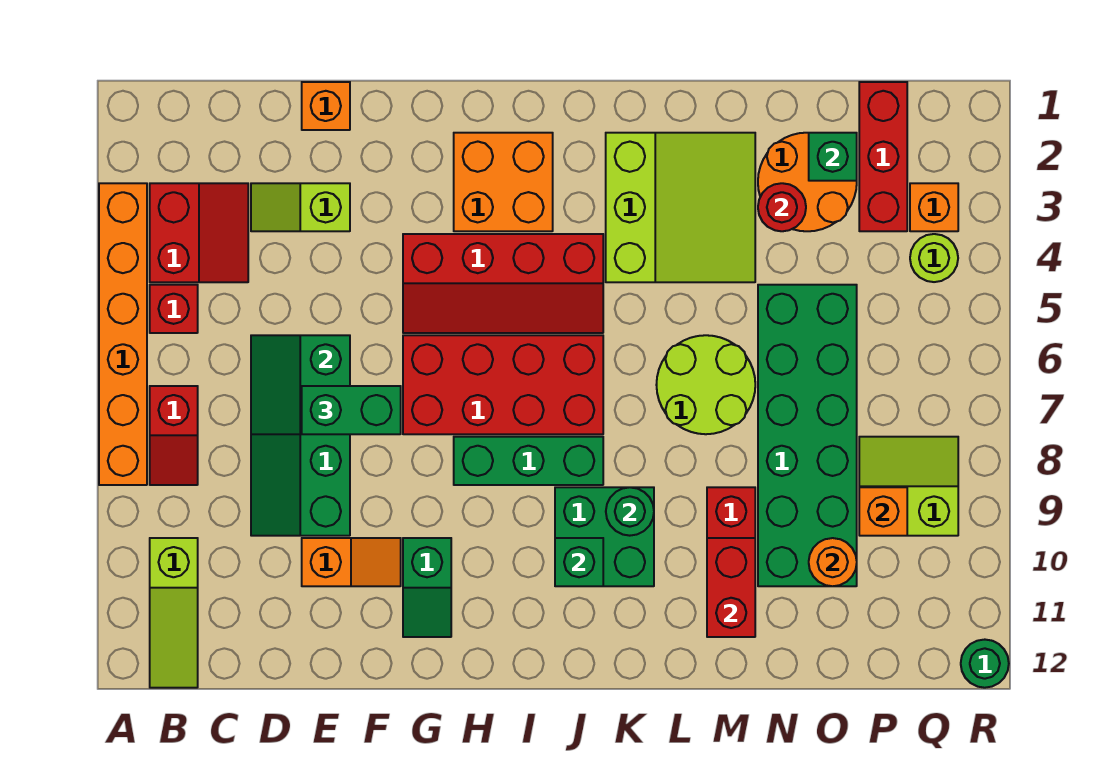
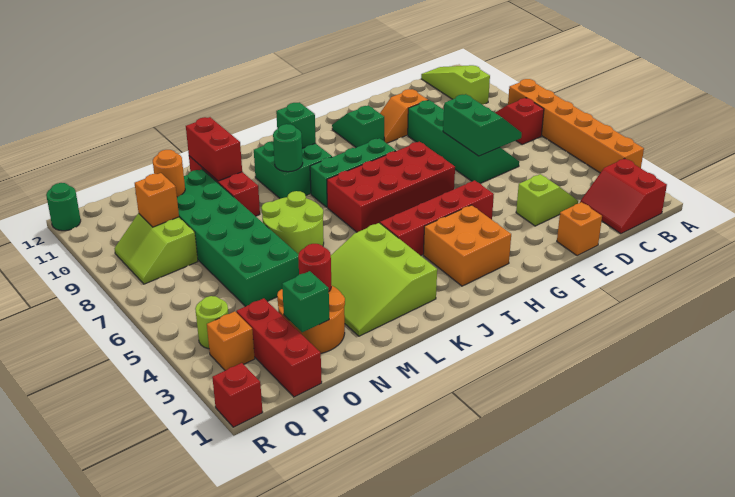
red 2x2 slope [150,183,248,282] -> red 2x2 slope moved to [580,158,667,234]
red 1x1 brick [150,285,198,333] -> red 1x1 brick moved to [212,363,263,427]
green 1x2 brick [302,386,401,434] -> none
lime 2x2 slope [859,437,958,536] -> lime 2x2 slope turned to [115,213,198,284]

